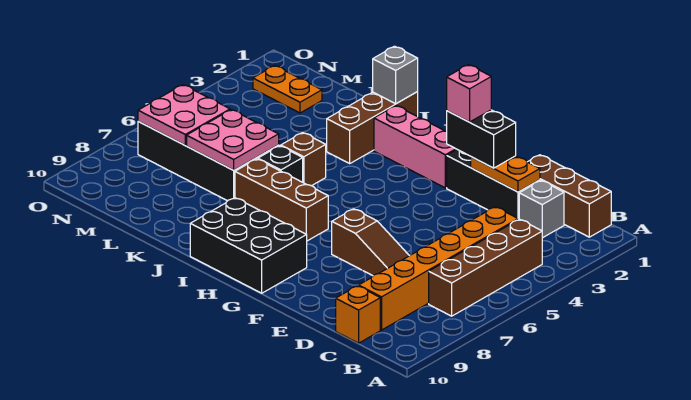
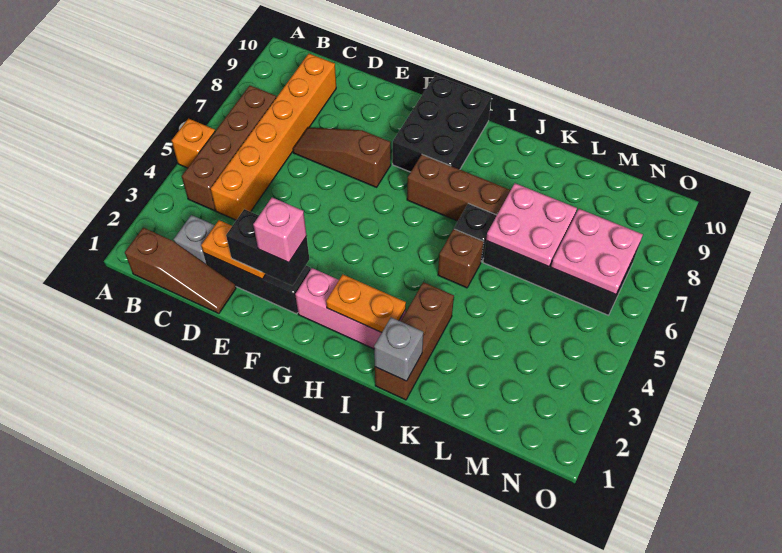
brown 1x3 brick [528,155,611,237] -> brown 1x3 slope [125,228,236,314]
orange 1x1 brick [336,286,380,343] -> orange 1x1 brick moved to [172,119,215,168]
black 2x3 brick [190,198,307,293] -> black 2x3 brick turned to [393,75,491,172]
orange 1x2 plate [253,66,322,113] -> orange 1x2 plate moved to [326,275,406,333]

